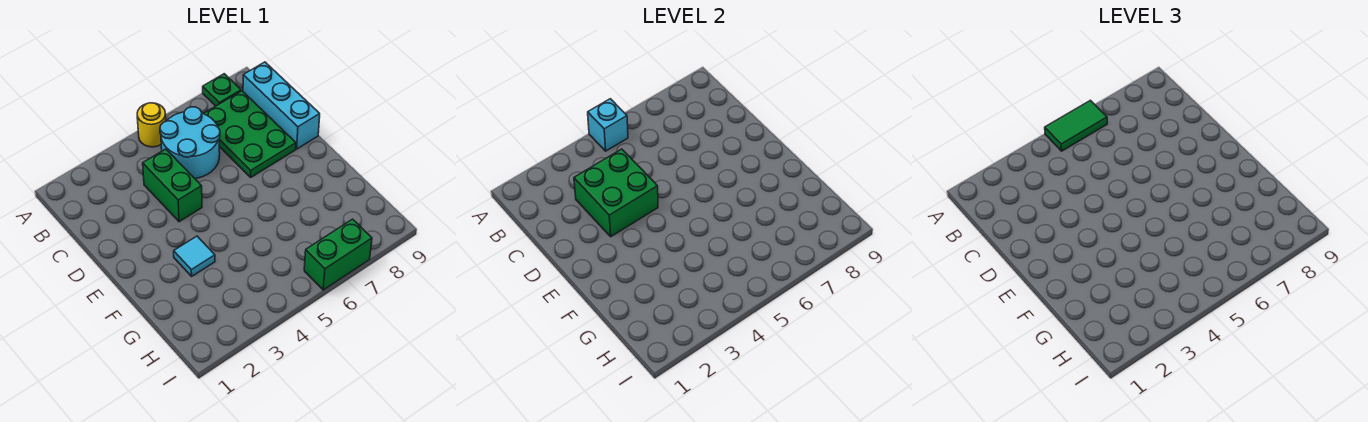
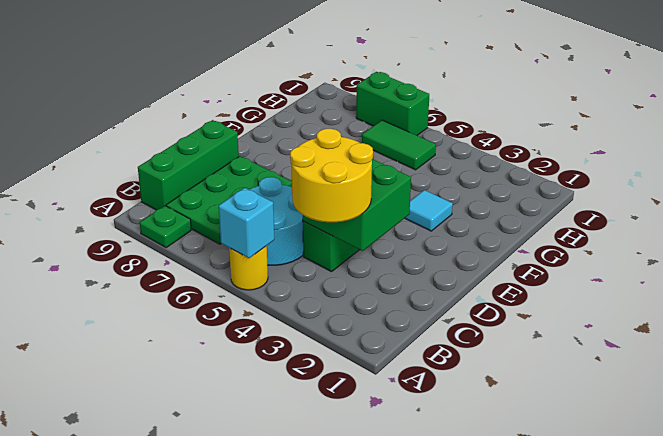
green 1x2 tile [1045,100,1107,151] -> green 1x2 tile moved to [362,120,436,170]
none -> yellow 2x2 round brick [290,129,373,222]
cyan 1x3 brick [243,62,320,149] -> green 1x3 brick [138,120,239,210]

